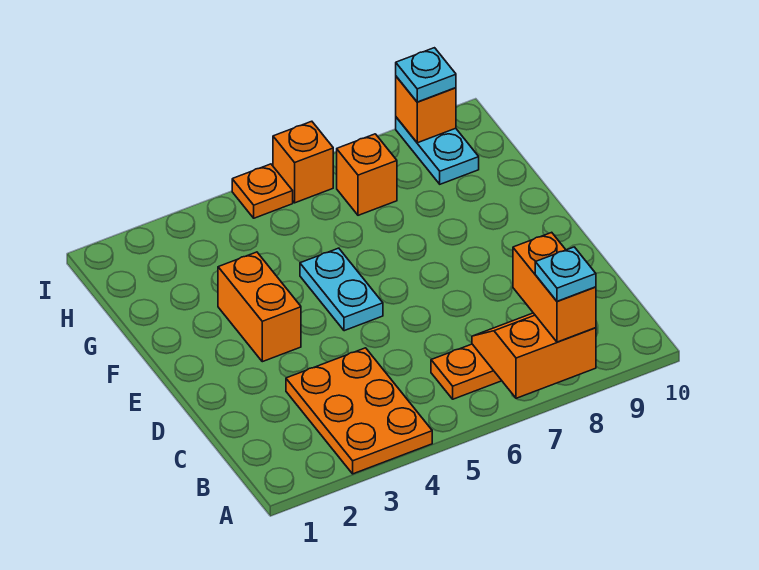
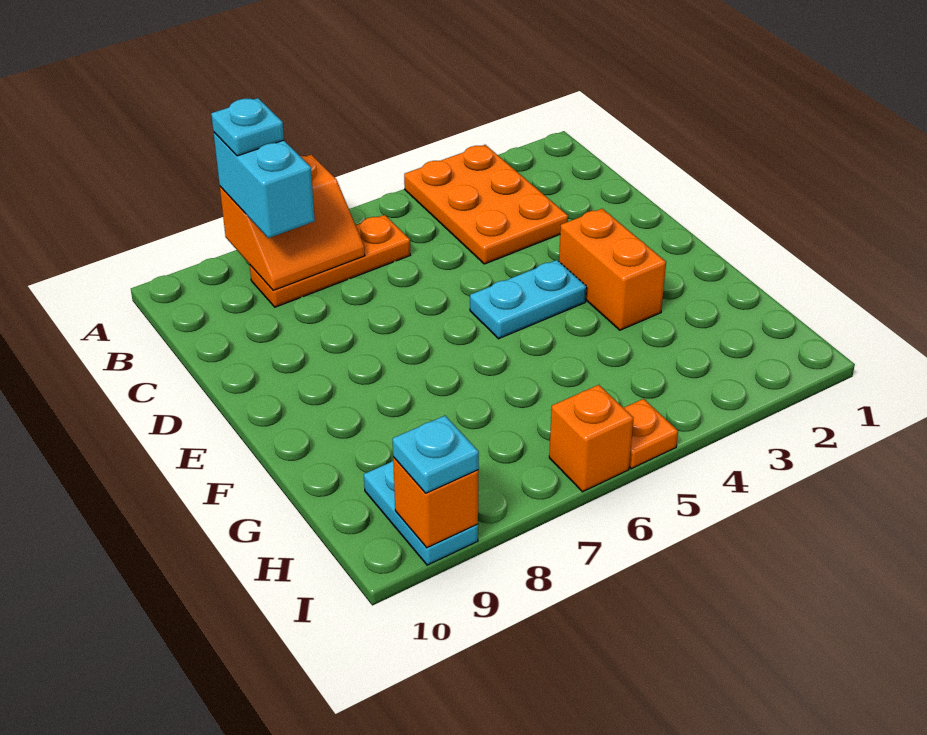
orange 1x2 brick [513,232,596,342] -> cyan 1x2 brick [213,132,315,238]
cyan 1x2 plate [300,248,383,331] -> cyan 1x2 plate turned to [470,260,587,339]
orange 1x1 brick [337,134,397,215] -> none

